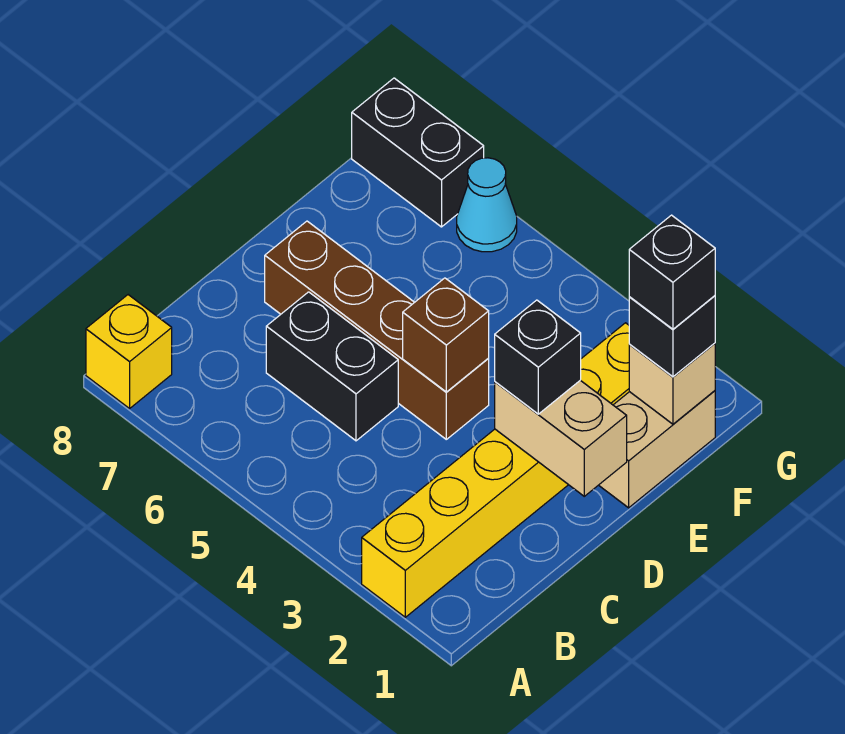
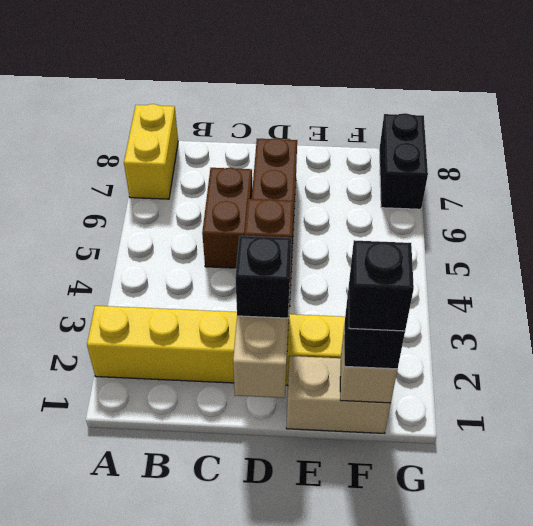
yellow 1x1 brick [86,295,172,408] -> yellow 1x2 brick [124,104,178,199]
black 1x2 brick [266,292,398,441] -> brown 1x2 brick [202,168,252,268]
cyan 1x1 cone [457,158,517,252] -> none

